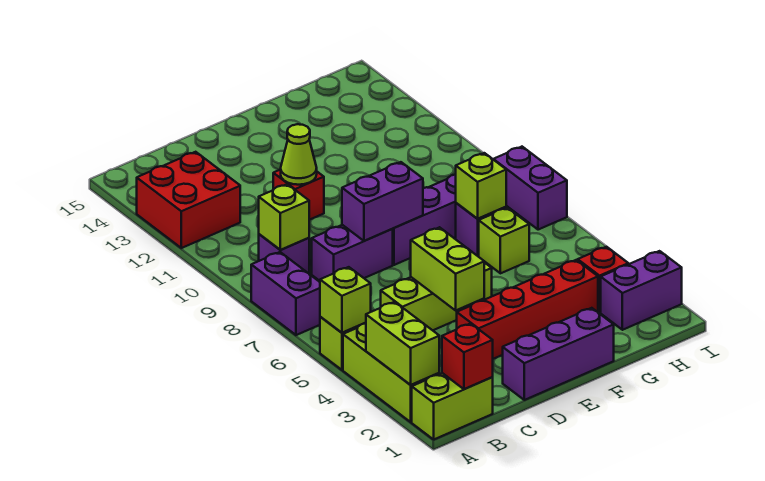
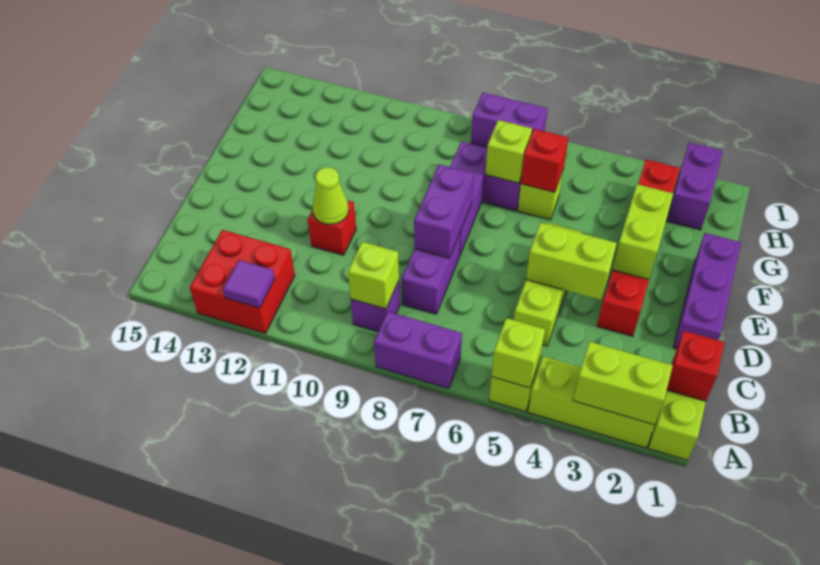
none -> purple 1x1 tile [223,260,275,308]
none -> lime 1x2 brick [612,184,673,280]
none -> red 1x1 brick [521,129,568,192]

